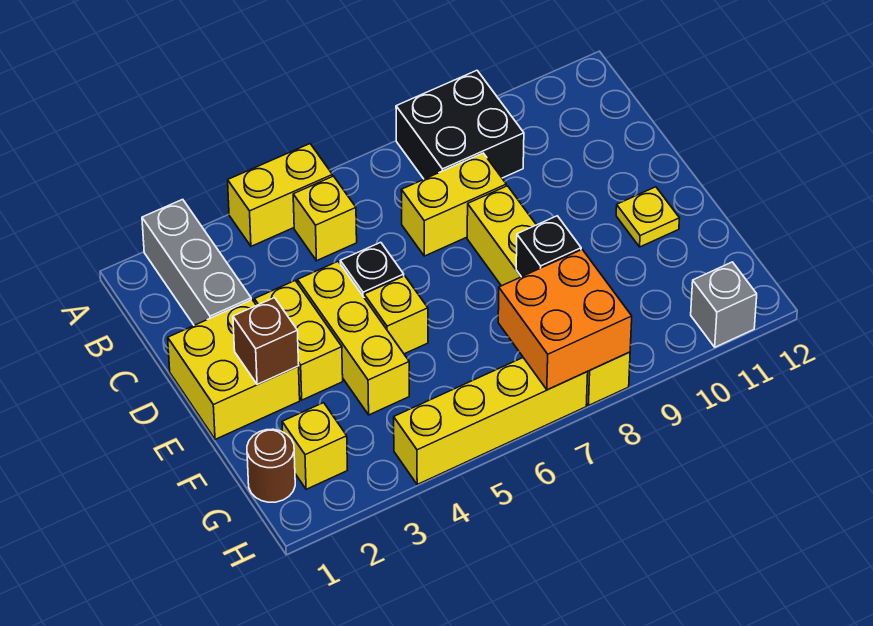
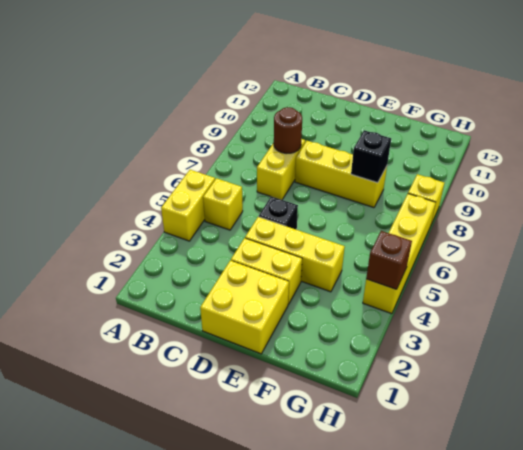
grey 1x3 brick [142,199,251,325] -> none
black 2x2 brick [396,70,524,179] -> none
brown 1x1 brick [233,298,299,385] -> brown 1x1 brick moved to [366,231,412,289]
yellow 1x1 brick [364,276,428,354] -> none
yellow 1x1 plate [616,187,679,247] -> none
brown 1x1 round brick [247,429,295,502] -> brown 1x1 round brick moved to [274,107,302,154]
yellow 1x1 brick [282,403,347,489] -> none
orange 2x2 brick [498,250,632,390] -> none
grey 1x1 brick [691,262,757,347] -> none

